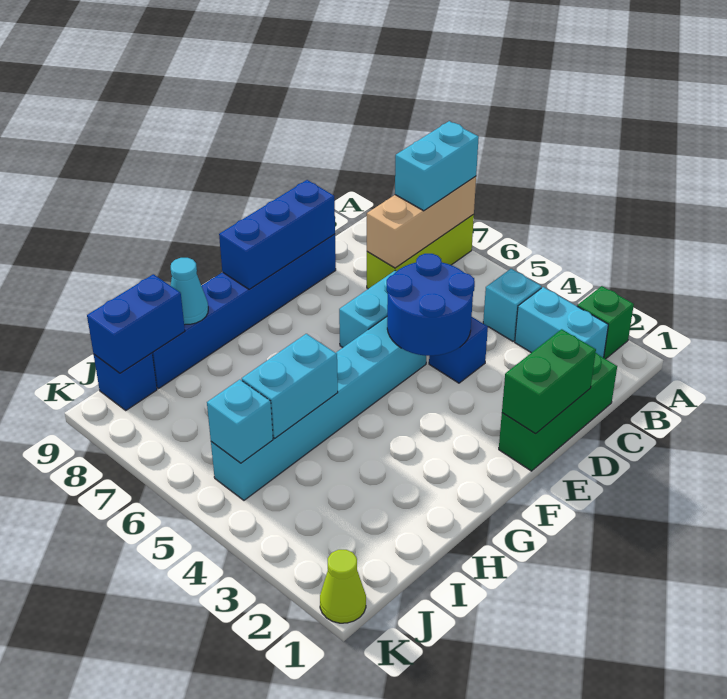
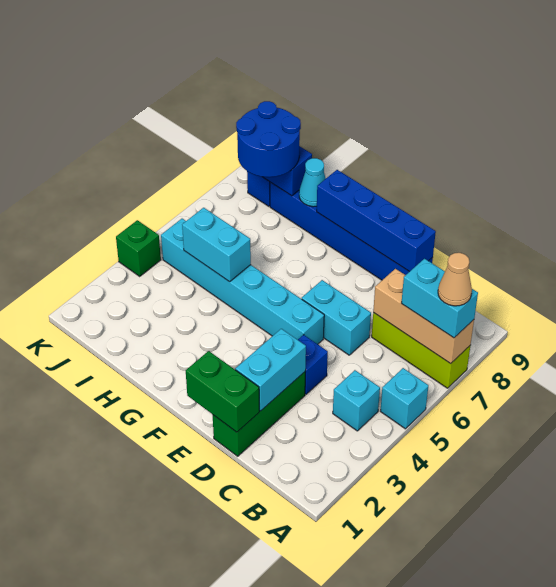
green 1x1 brick [577,286,634,359] -> green 1x1 brick moved to [116,220,161,276]
none -> tan 1x1 cone [438,253,472,306]
cyan 1x2 brick [515,287,608,358] -> cyan 1x2 brick moved to [235,329,306,411]
green 1x3 brick [499,353,617,471] -> green 1x3 brick turned to [213,372,305,456]
blue 2x2 round brick [387,254,475,356] -> blue 2x2 round brick moved to [236,101,301,177]
blue 1x3 brick [219,180,335,289] -> blue 1x4 brick [317,170,436,272]
cyan 1x1 brick [207,380,273,463] -> cyan 1x1 brick moved to [380,368,428,429]
lime 1x1 cone [320,550,366,623] -> none

